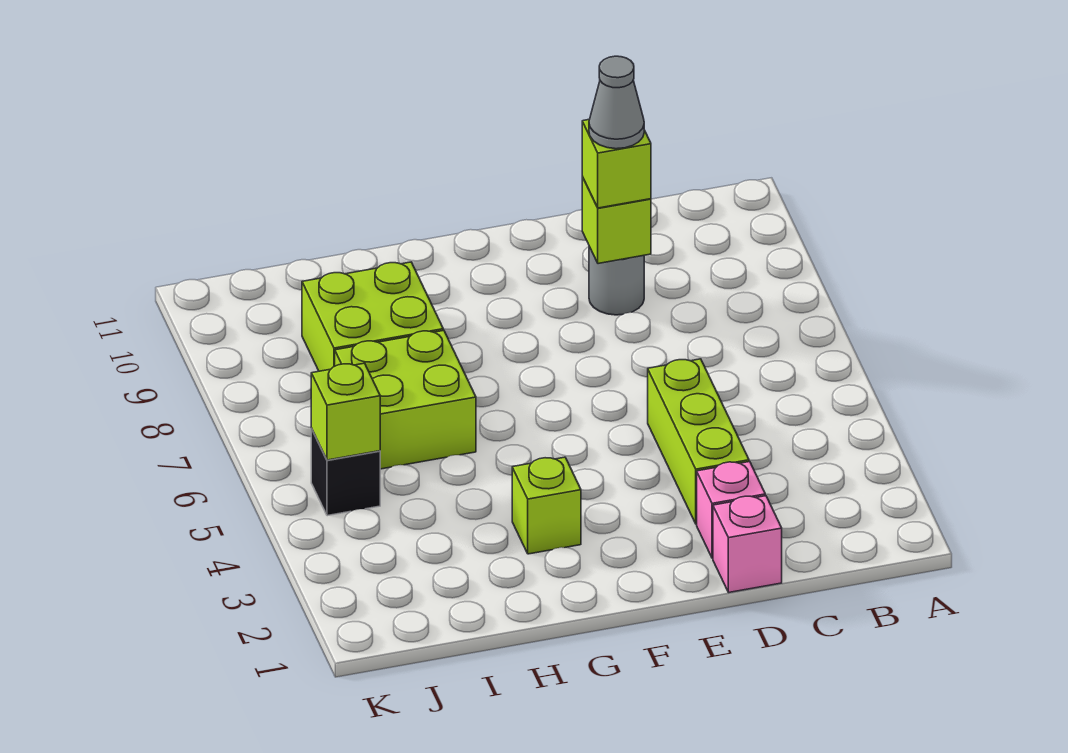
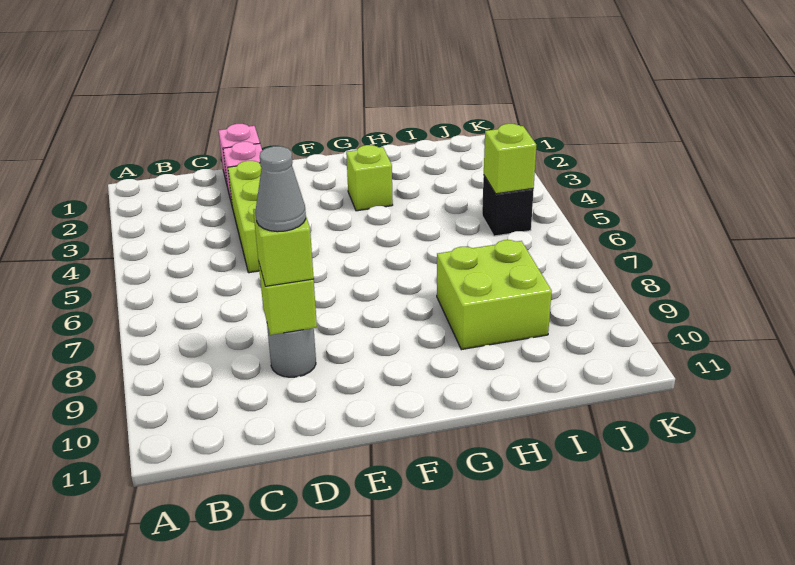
lime 2x2 brick [335,330,476,469] -> none

